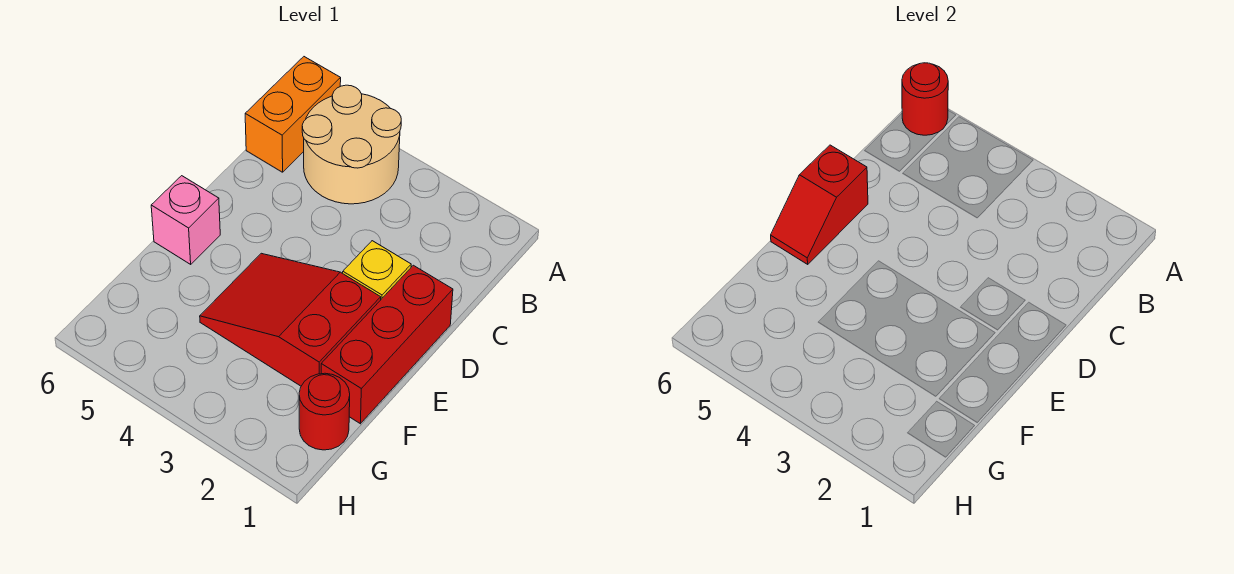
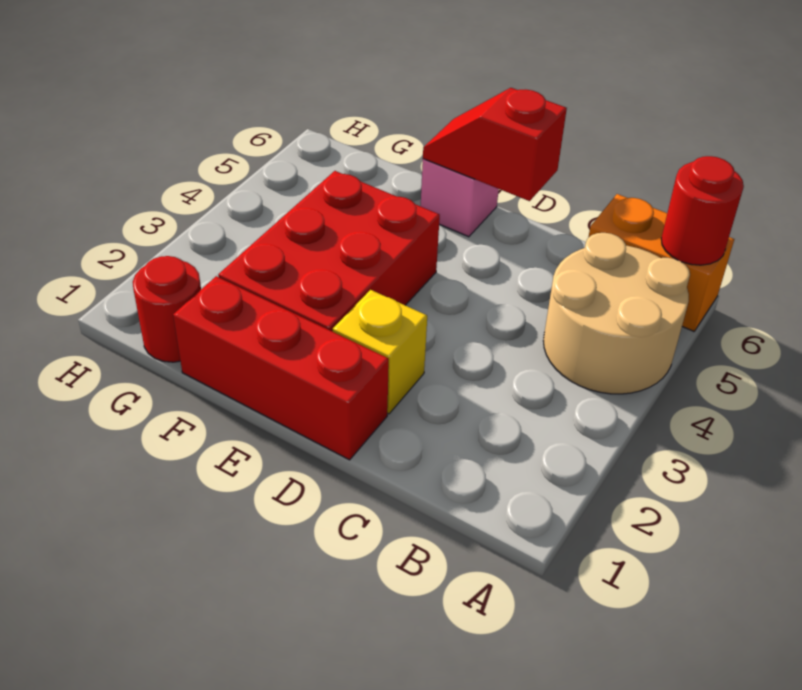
red 2x3 slope [200,253,381,386] -> red 2x3 brick [218,171,440,331]

